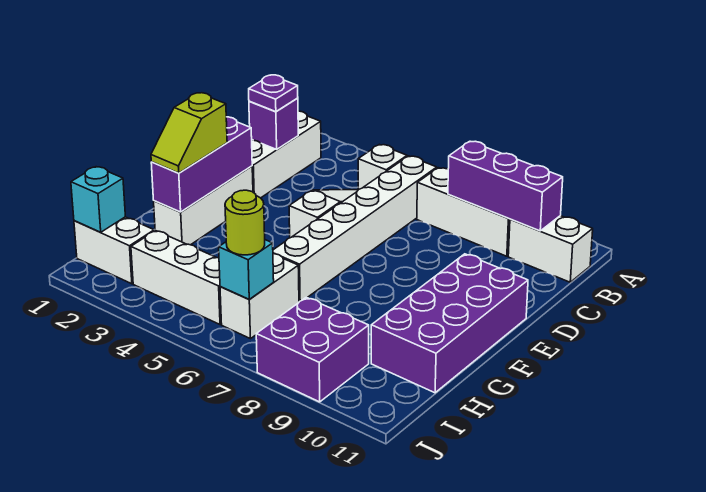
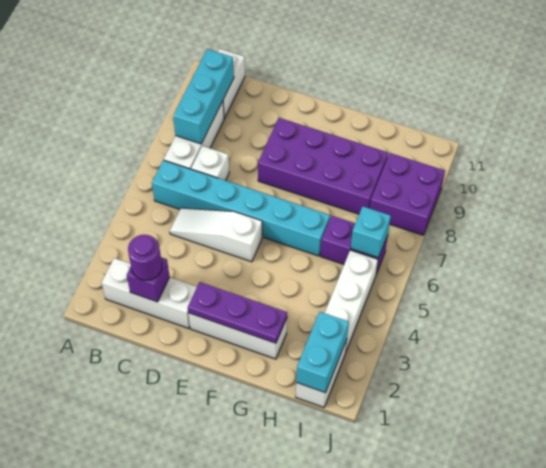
white 1x1 brick [358,144,407,190] -> white 1x1 brick moved to [191,146,229,181]
white 1x6 brick [273,156,437,302] -> cyan 1x6 brick [152,160,330,256]
purple 1x3 brick [448,141,563,231] -> cyan 1x3 brick [173,49,234,144]
purple 1x1 plate [249,75,298,112] -> purple 1x1 round brick [128,235,162,280]
purple 1x3 brick [151,117,252,212] -> purple 1x3 plate [188,282,287,343]
purple 2x4 brick [371,254,528,393] -> purple 2x4 brick moved to [258,118,388,214]
lime 1x2 slope [151,93,227,173] -> none
white 1x2 brick [220,254,299,339] -> purple 1x2 brick [320,216,388,274]
cyan 1x1 brick [71,167,125,232] -> cyan 1x2 brick [296,312,349,393]
lime 1x1 round brick [225,190,265,255] -> none

